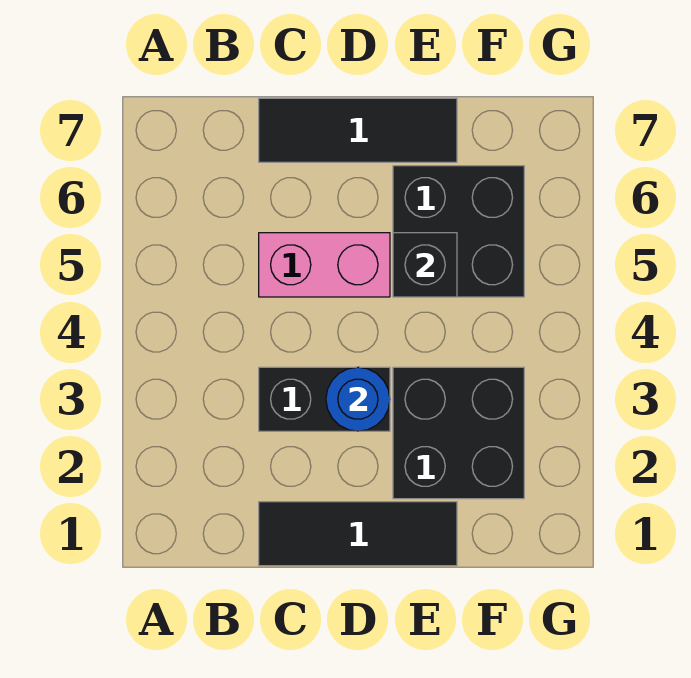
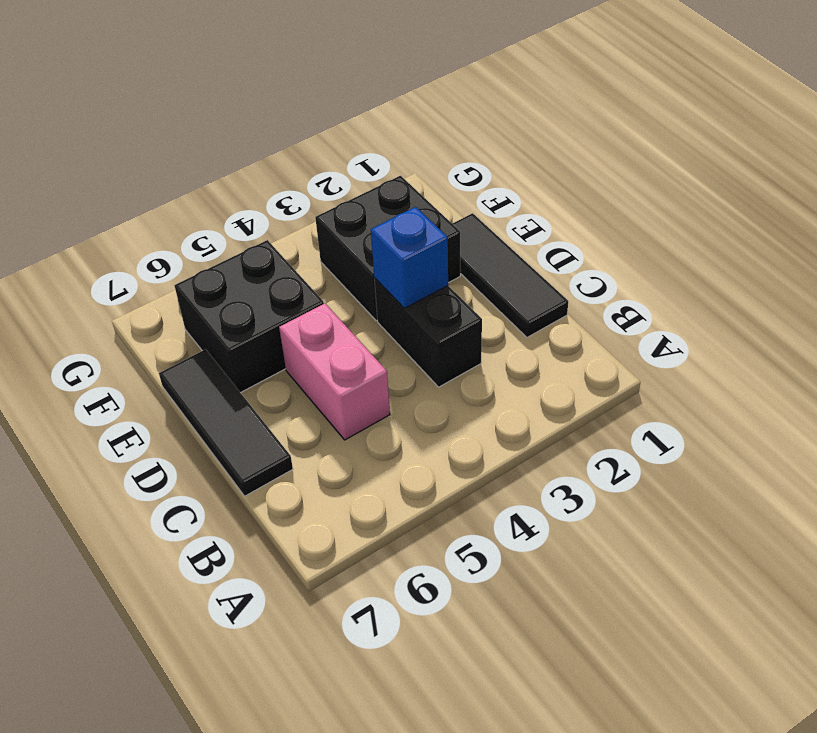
blue 1x1 round brick [326,367,390,431] -> blue 1x1 brick [371,207,448,308]
black 1x1 brick [393,233,457,297] -> none

